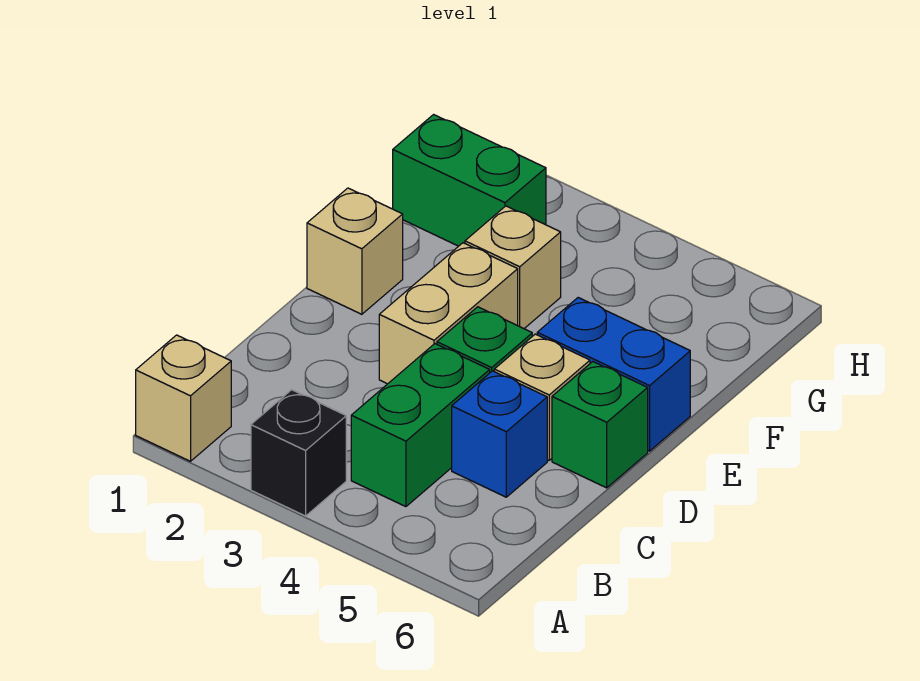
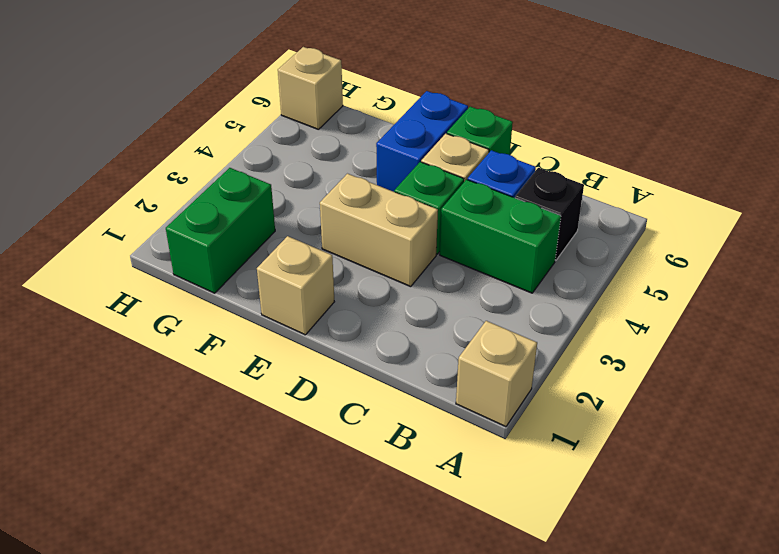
black 1x1 brick [251,390,346,516] -> black 1x1 brick moved to [515,168,584,261]
tan 1x1 brick [465,206,561,329] -> tan 1x1 brick moved to [278,47,343,130]

